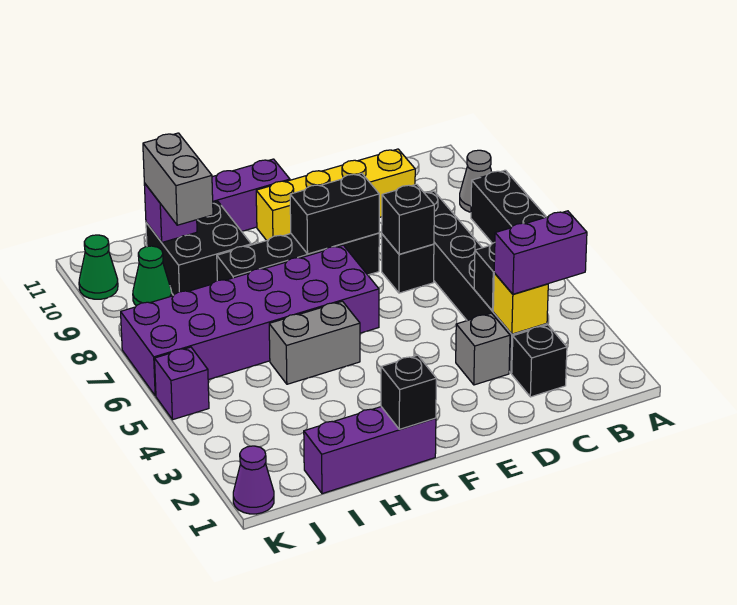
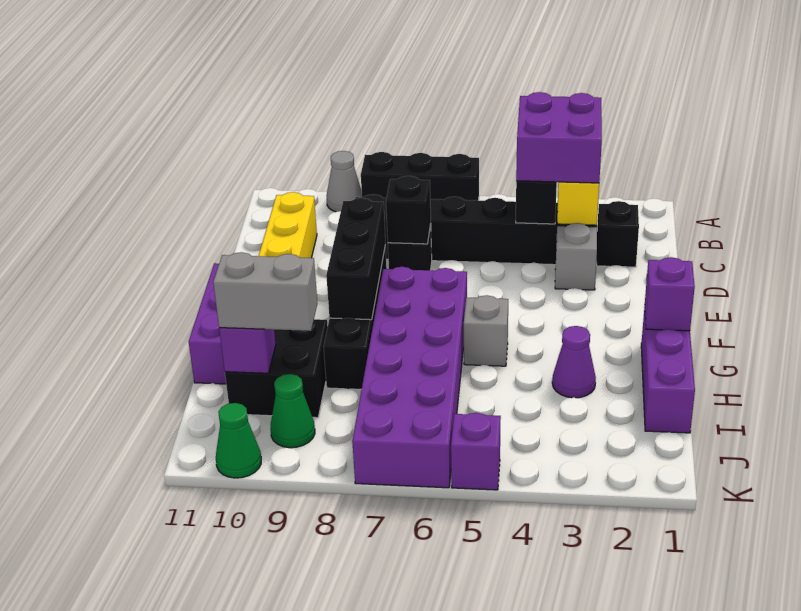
purple 1x2 brick [494,211,587,294] -> purple 2x2 brick [516,92,602,183]
black 1x2 brick [290,173,379,254] -> black 1x3 brick [326,198,385,320]
black 1x1 brick [381,355,436,429] -> purple 1x1 brick [645,257,695,331]
grey 1x2 brick [269,301,360,384] -> grey 1x1 brick [464,295,508,366]
purple 1x1 cone [233,446,274,514] -> purple 1x1 cone moved to [552,326,596,398]

